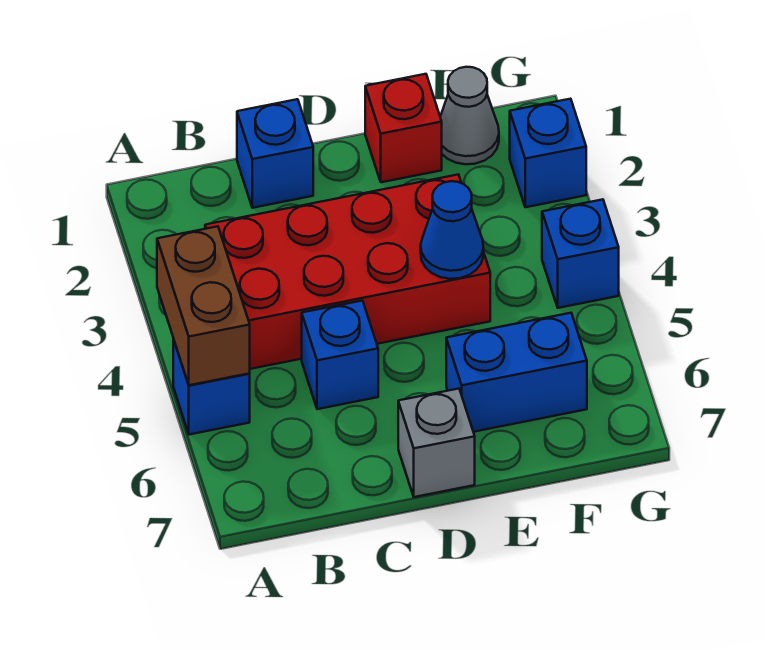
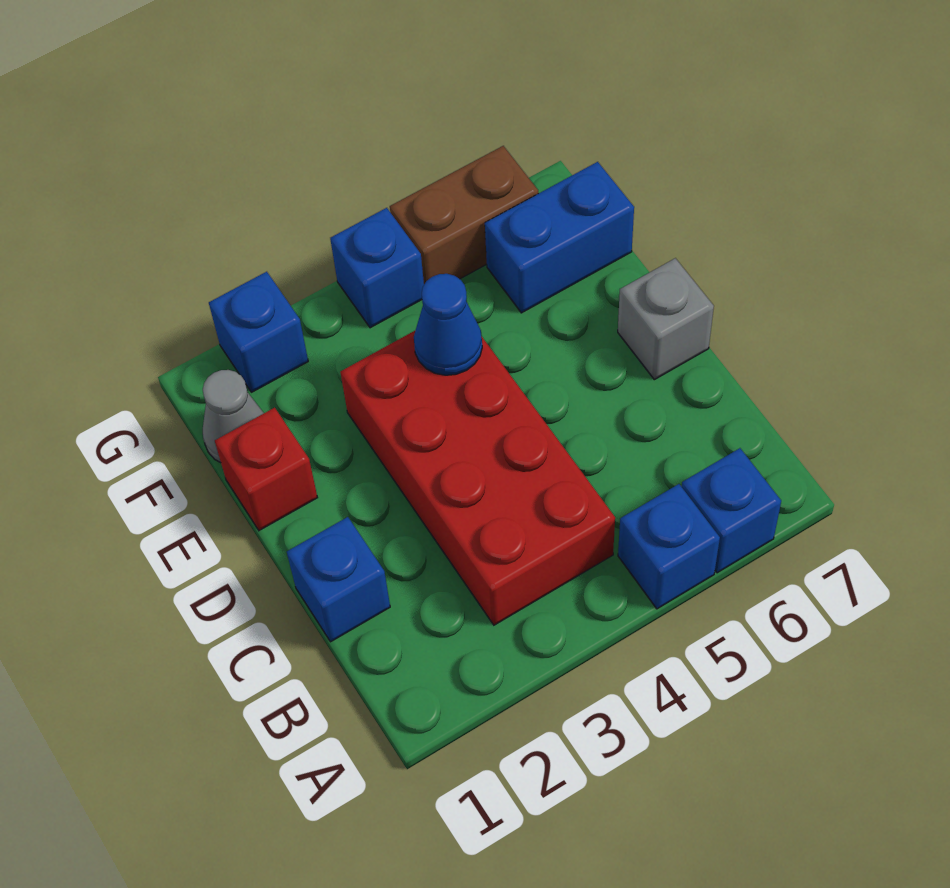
brown 1x2 brick [157,226,250,385] -> brown 1x2 brick moved to [390,146,538,284]
blue 1x1 brick [302,301,378,409] -> blue 1x1 brick moved to [682,448,781,573]
blue 1x2 brick [446,313,587,432] -> blue 1x2 brick turned to [485,162,634,313]

